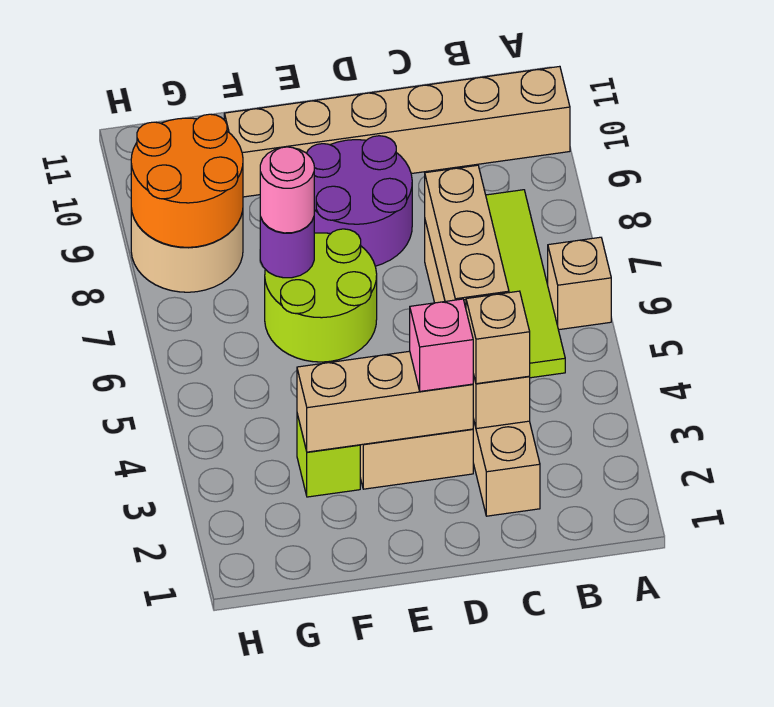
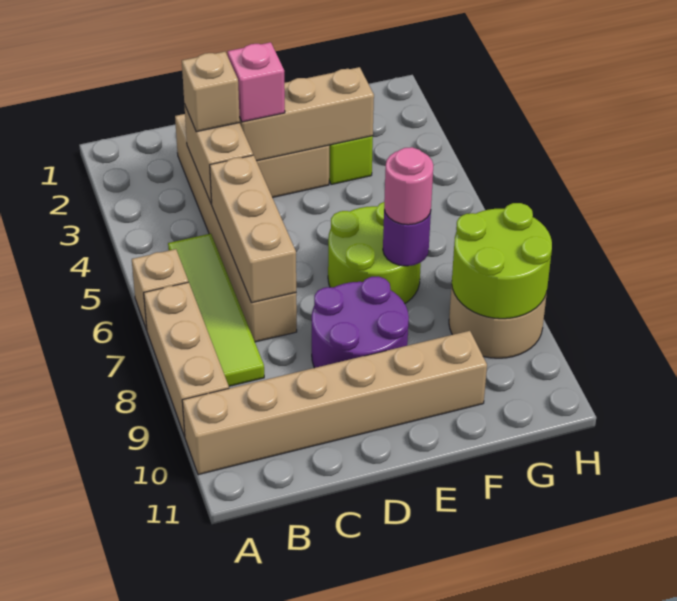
none -> tan 1x3 brick [144,282,229,437]
orange 2x2 round brick [131,114,243,247] -> lime 2x2 round brick [452,203,552,319]

